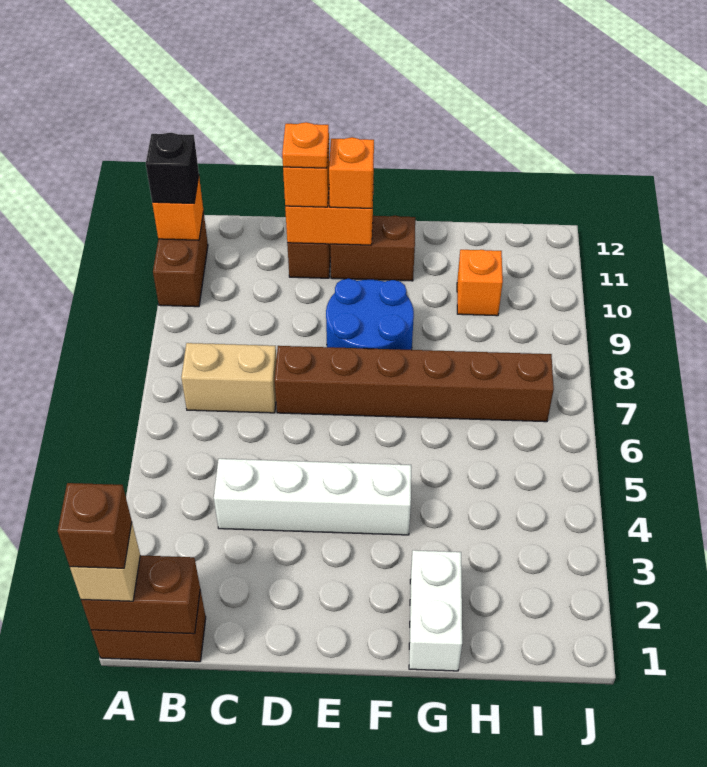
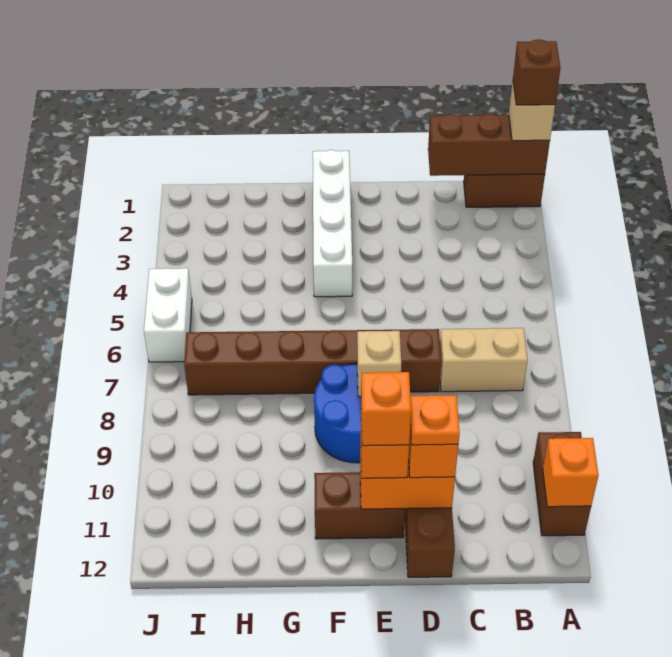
brown 1x2 brick [81,555,200,634] -> brown 1x3 brick [428,114,550,176]
black 1x1 brick [146,133,199,203] -> none
white 1x4 brick [214,459,411,535] -> white 1x4 brick turned to [313,150,352,297]
none -> tan 1x1 brick [357,331,401,397]
white 1x2 brick [409,550,462,671] -> white 1x2 brick moved to [144,268,192,362]
orange 1x1 brick [457,250,503,316] -> orange 1x1 brick moved to [361,372,411,446]

